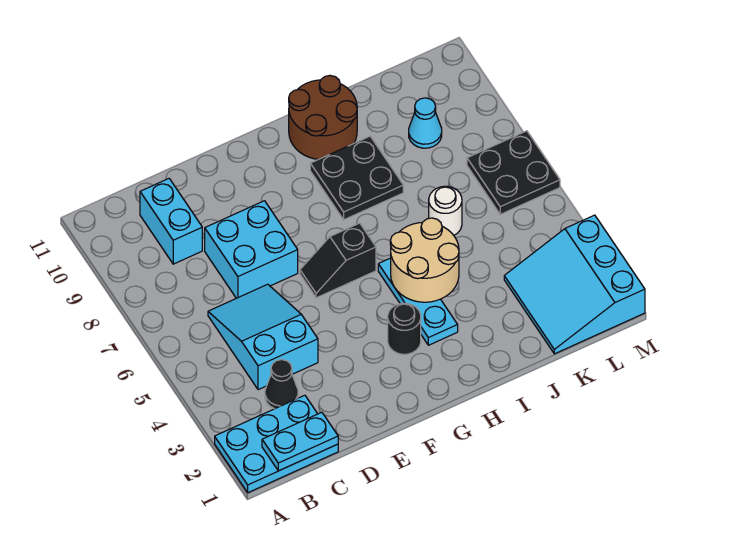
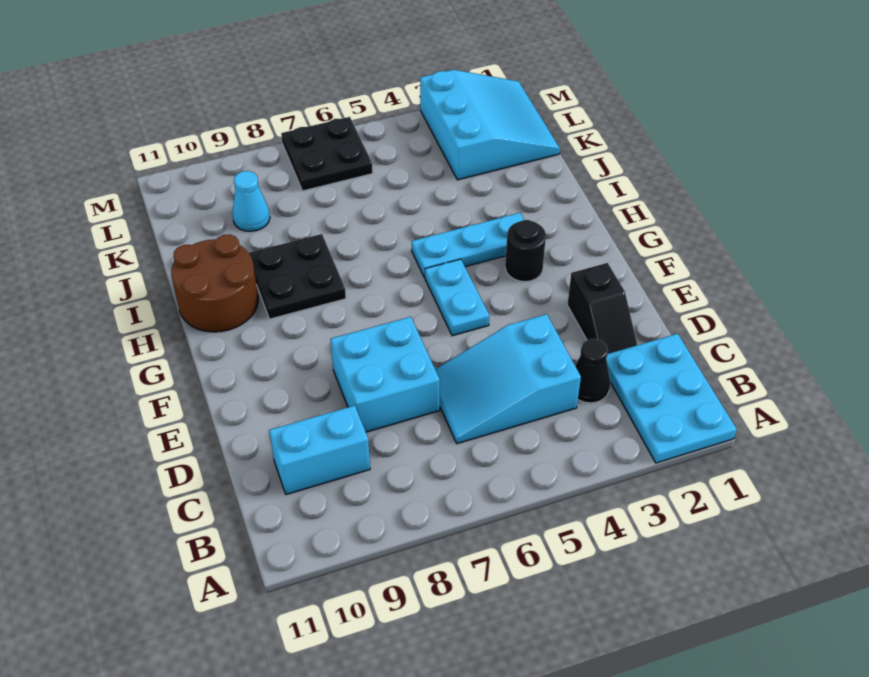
cyan 1x2 plate [262,412,338,471] -> cyan 1x2 plate moved to [425,259,489,336]
black 1x2 slope [300,223,376,298] -> black 1x2 slope moved to [567,263,637,354]
tan 2x2 round brick [390,218,459,302] -> none
white 1x1 round brick [429,186,462,235] -> none
cyan 3x3 slope [504,215,645,354] -> cyan 3x3 slope turned to [420,70,560,180]

